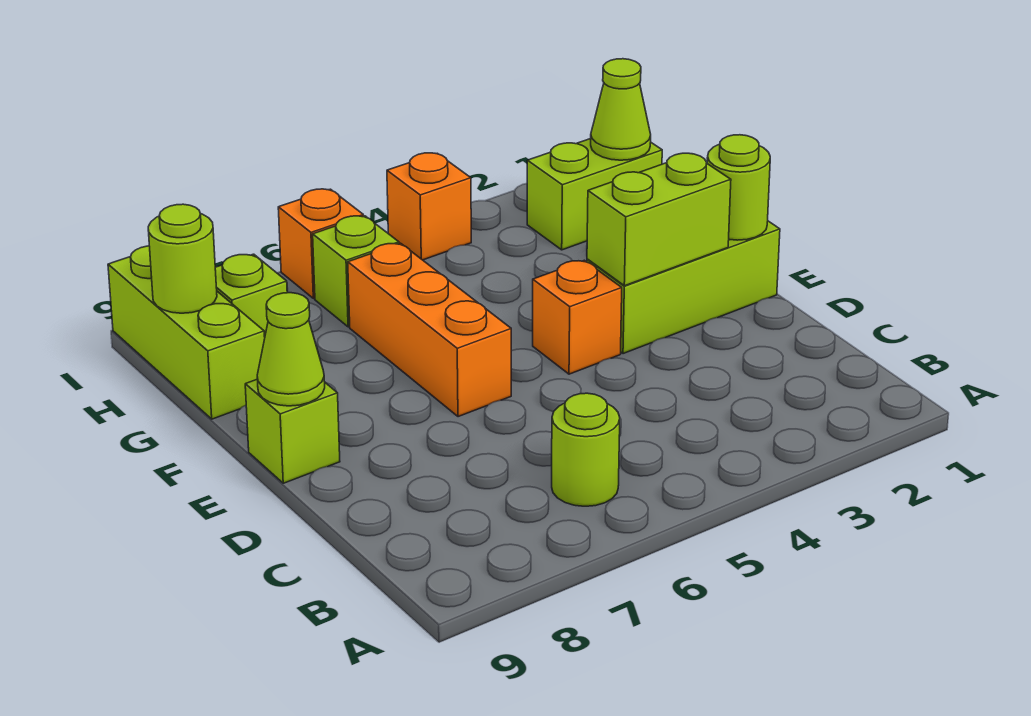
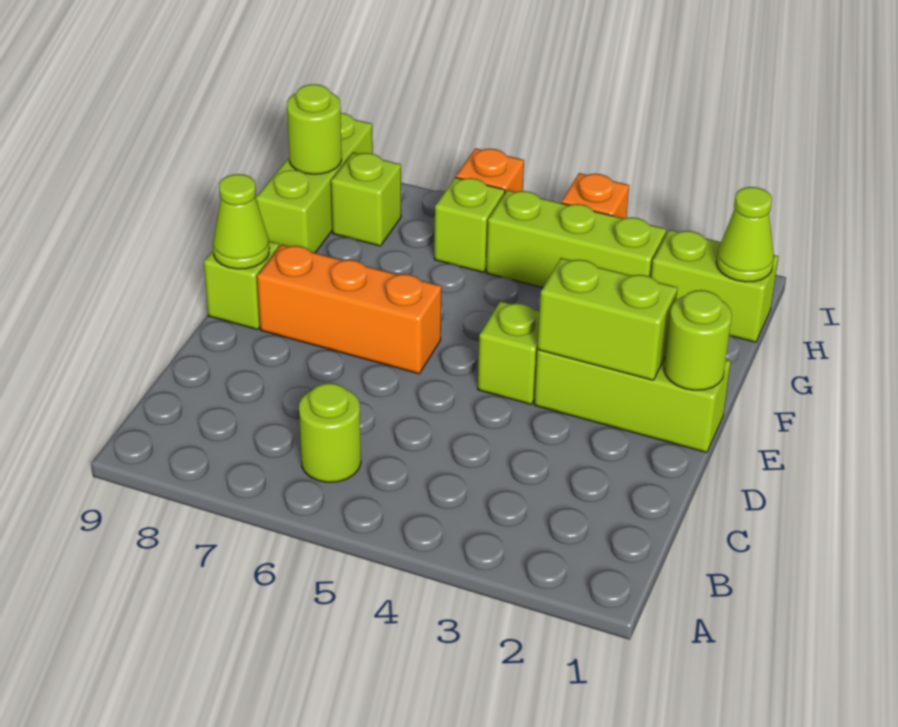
orange 1x1 brick [533,260,622,374] -> lime 1x1 brick [478,301,540,405]
orange 1x3 brick [348,243,511,417] -> orange 1x3 brick turned to [257,244,442,374]
none -> lime 1x3 brick [486,190,666,288]

